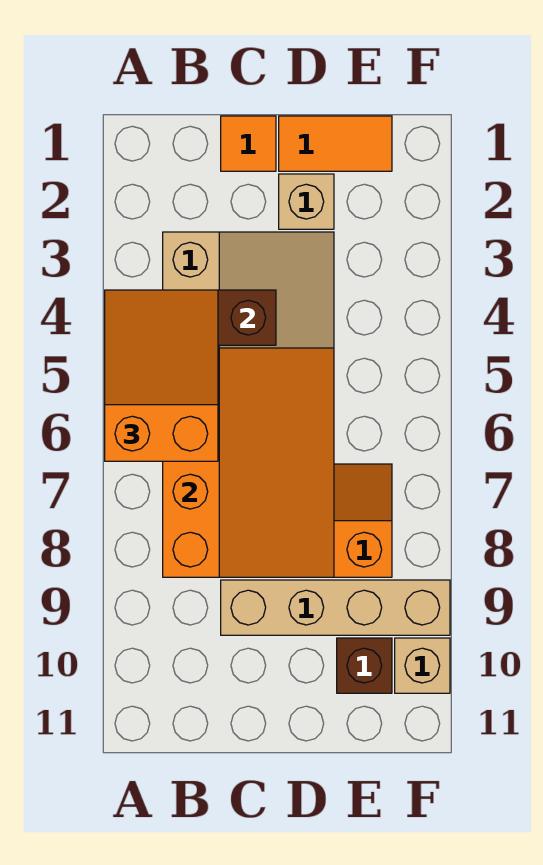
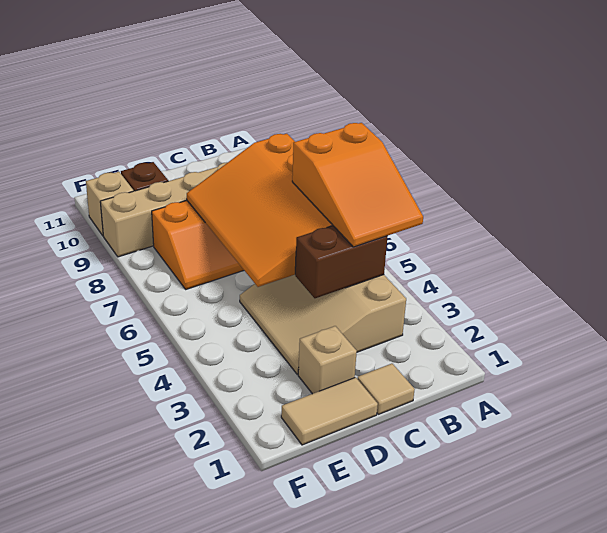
orange 1x1 tile [221,116,276,171] -> tan 1x1 tile [357,364,415,414]
orange 1x2 tile [279,116,392,171] -> tan 1x2 tile [281,377,378,445]

